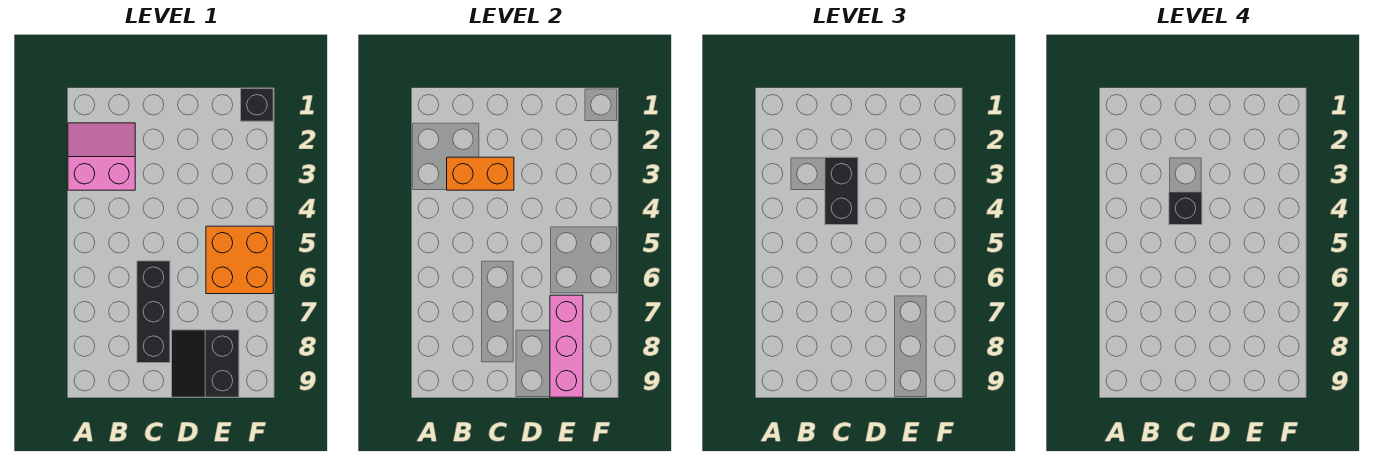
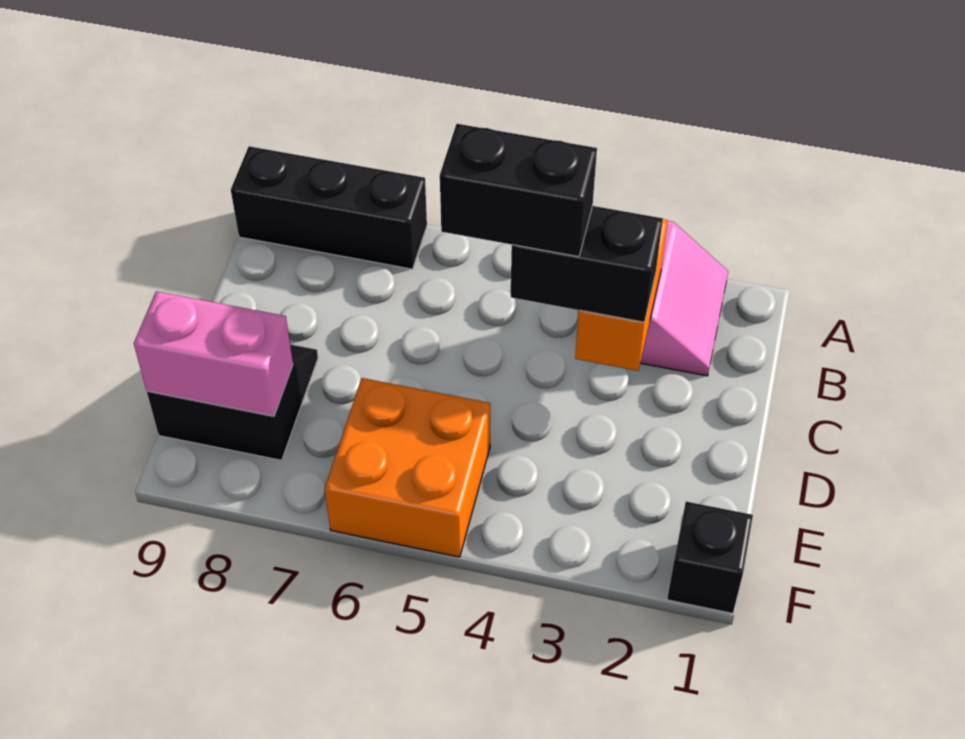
black 1x1 brick [1169,192,1202,225] -> black 1x2 brick [440,124,597,257]
black 1x3 brick [137,261,170,363] -> black 1x3 brick moved to [231,146,427,269]
pink 1x3 brick [550,295,583,397] -> pink 1x2 brick [134,291,293,416]

